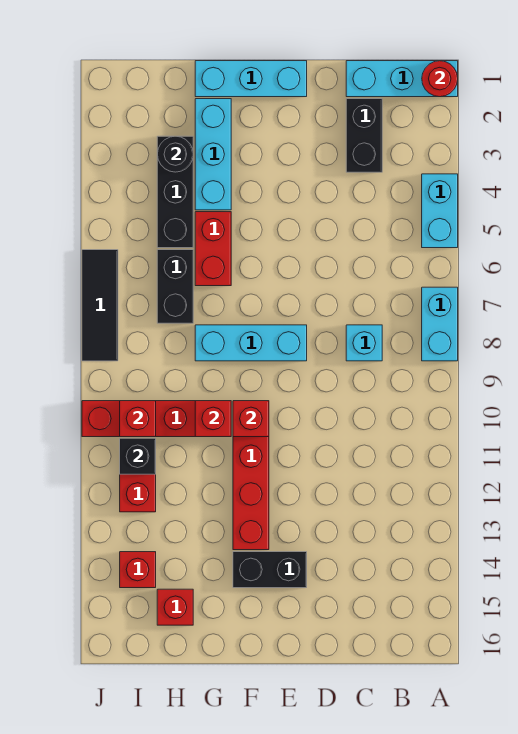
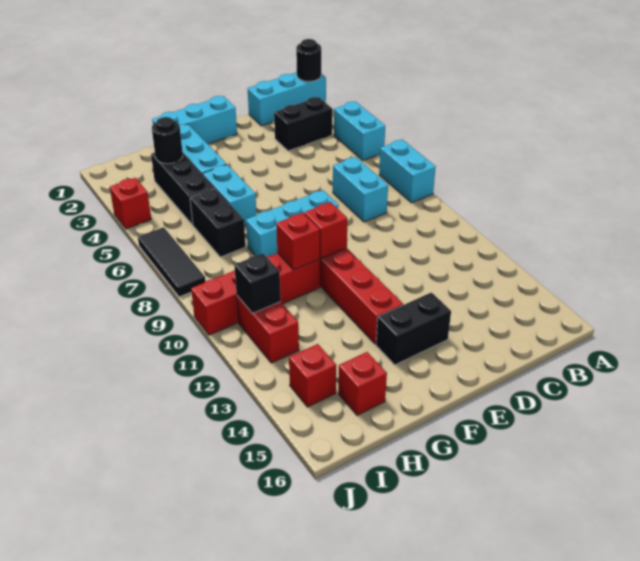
red 1x1 round brick [422,61,458,97] -> black 1x1 round brick [296,39,321,82]
black 1x2 brick [346,99,382,172] -> black 1x2 brick turned to [274,97,332,151]
cyan 1x1 brick [346,325,382,361] -> cyan 1x2 brick [333,157,388,222]
red 1x2 brick [195,212,231,286] -> cyan 1x2 brick [203,165,257,226]
red 1x1 brick [120,401,156,437] -> red 1x1 brick moved to [110,178,151,229]

